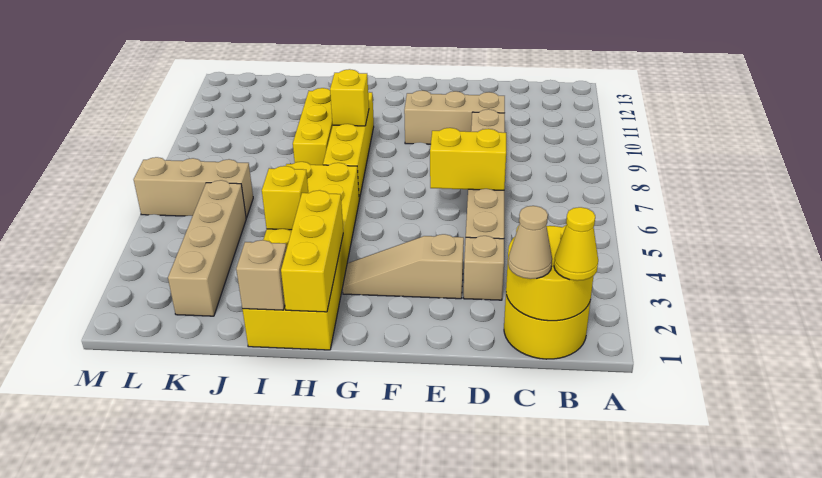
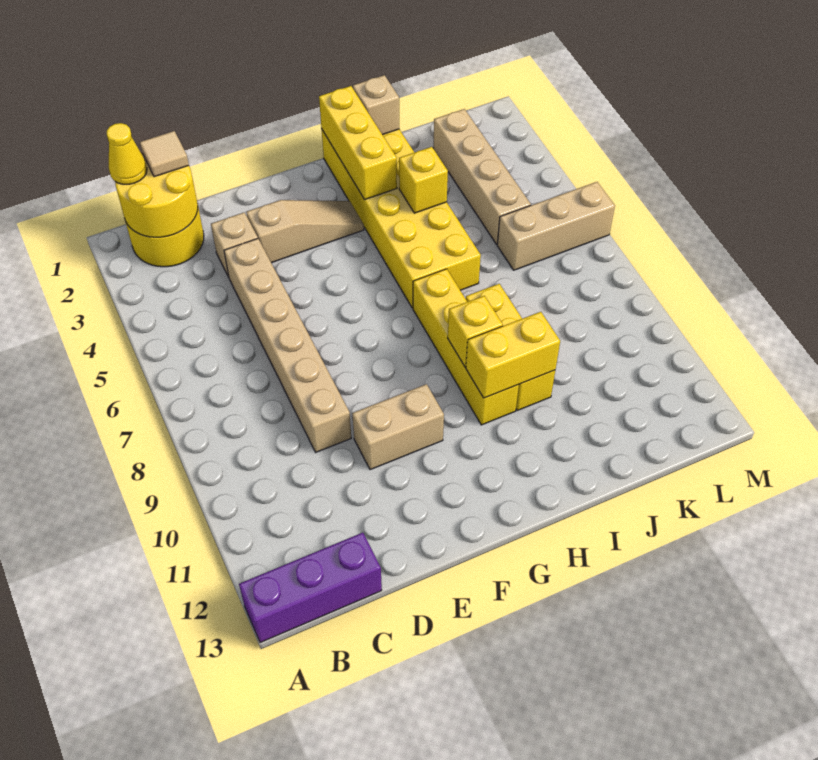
none -> purple 1x3 brick [239,533,382,643]
tan 1x1 cone [508,206,552,279] -> tan 1x1 tile [140,131,189,177]
yellow 1x2 brick [430,128,506,190] -> yellow 1x2 brick moved to [466,312,560,398]
tan 1x3 brick [404,90,505,144] -> tan 1x2 brick [352,384,444,470]

